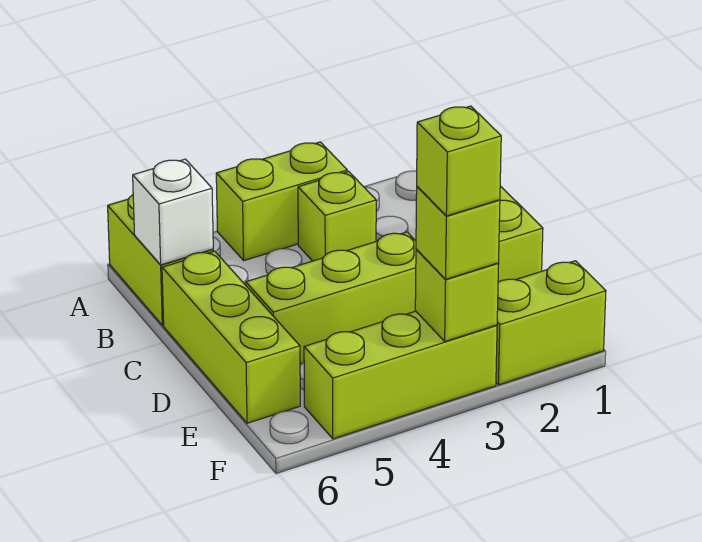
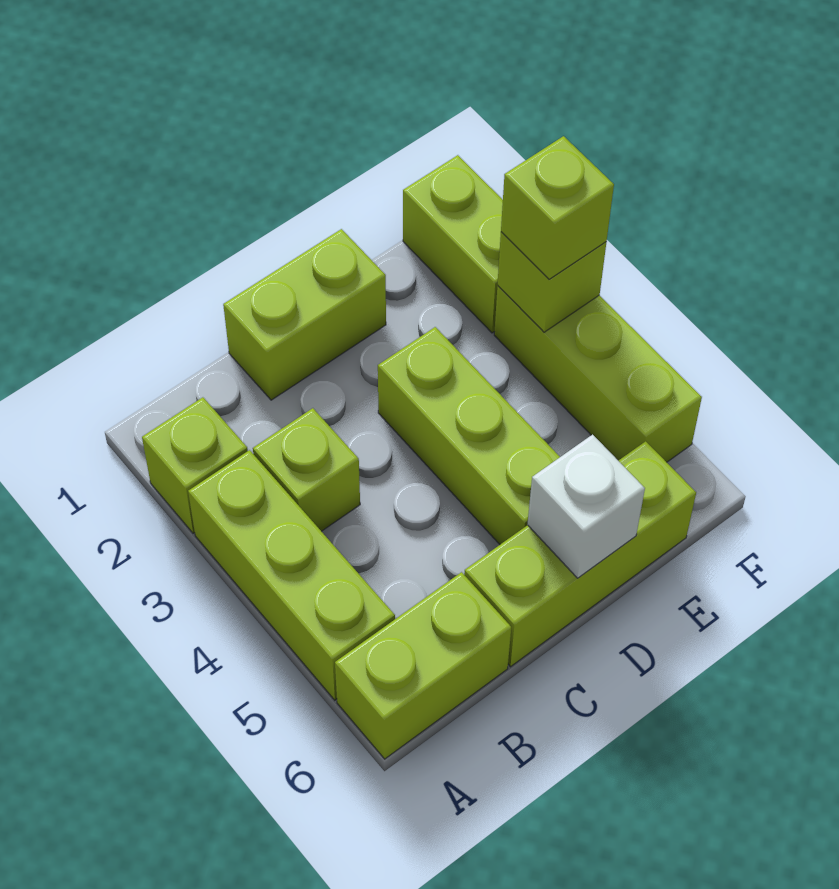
lime 1x2 brick [216,142,347,260] -> lime 1x3 brick [188,450,395,700]
white 1x1 brick [133,159,213,265] -> white 1x1 brick moved to [527,435,645,578]
lime 1x1 brick [417,106,501,216] -> lime 1x1 brick moved to [142,397,248,533]

